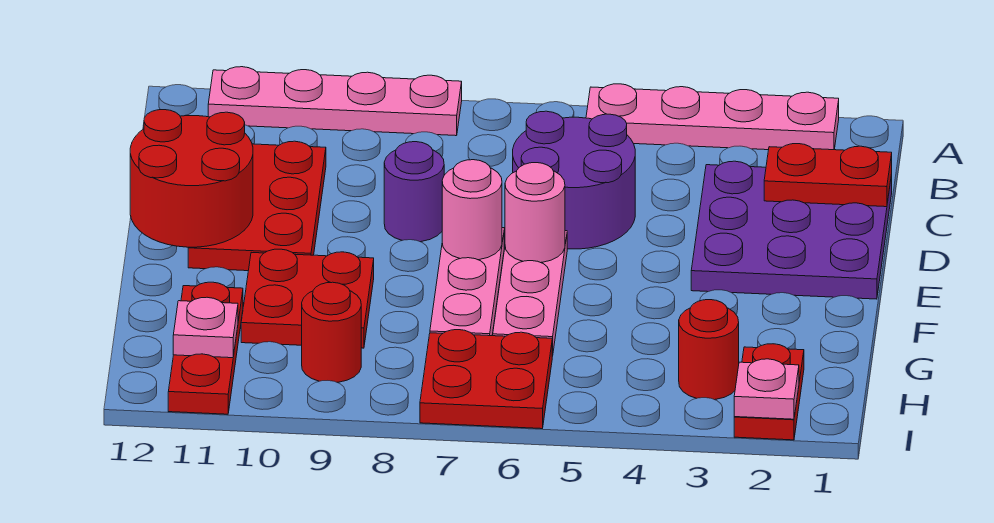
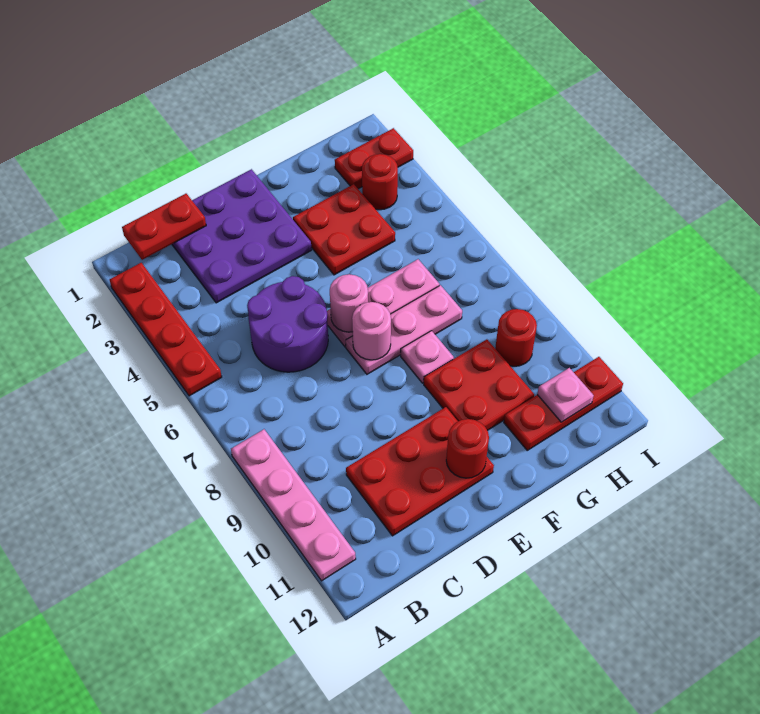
pink 1x4 plate [586,84,839,150] -> red 1x4 plate [110,263,222,396]
red 1x2 plate [764,144,892,207] -> red 1x2 plate turned to [122,194,206,260]
purple 1x1 round brick [384,142,444,242] -> none
red 2x2 round brick [130,110,253,247] -> red 1x1 round brick [446,419,489,478]
red 2x2 plate [420,330,552,429] -> red 2x2 plate moved to [293,184,395,275]
pink 1x1 plate [734,359,799,419] -> pink 1x1 plate moved to [401,331,454,383]

